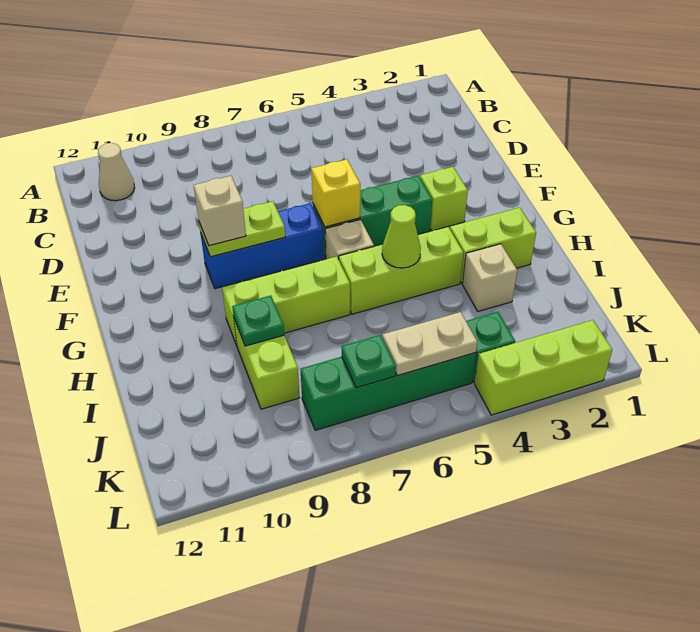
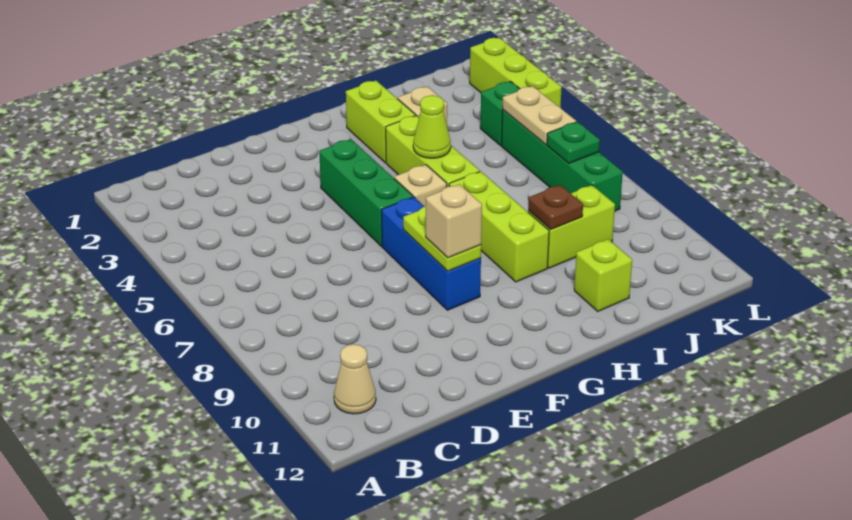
lime 1x1 brick [420,167,468,231] -> lime 1x1 brick moved to [574,239,632,311]
yellow 1x1 brick [311,159,360,227] -> none
green 1x1 plate [232,296,284,346] -> brown 1x1 plate [528,185,583,229]

